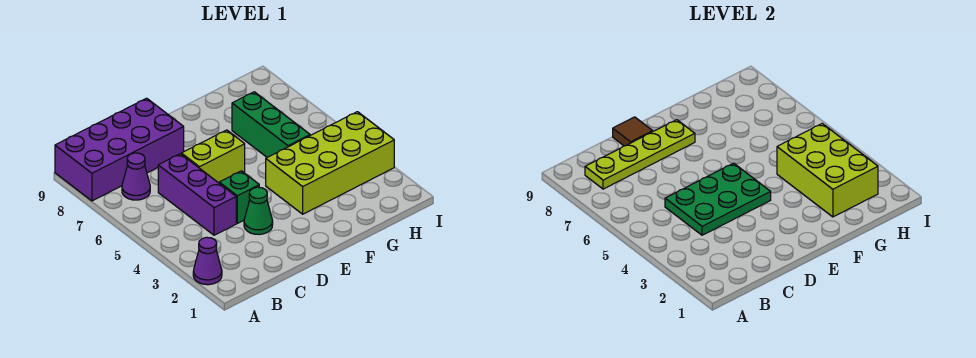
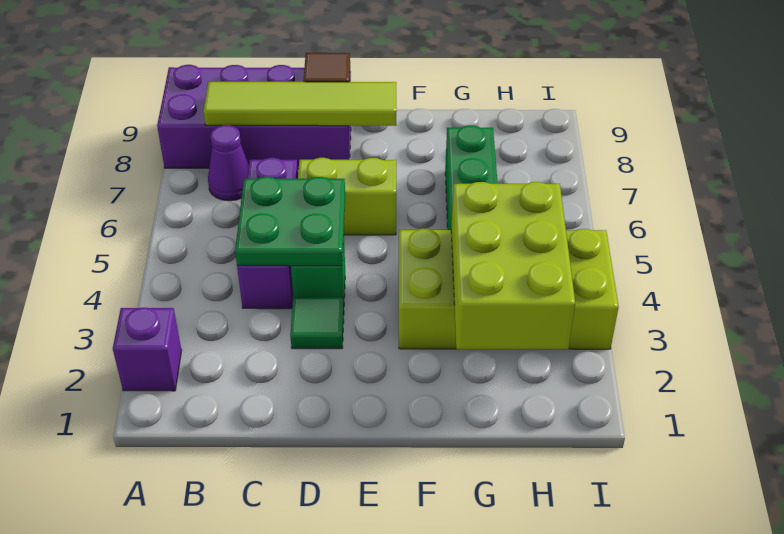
purple 1x1 cone [193,237,222,285] -> purple 1x1 brick [113,308,182,391]
lime 1x4 plate [585,120,695,189] -> lime 1x4 tile [203,82,396,126]
green 2x3 plate [665,163,771,235] -> green 2x2 plate [235,177,345,266]
green 1x1 cone [244,187,273,234] -> green 1x1 tile [290,297,344,349]

